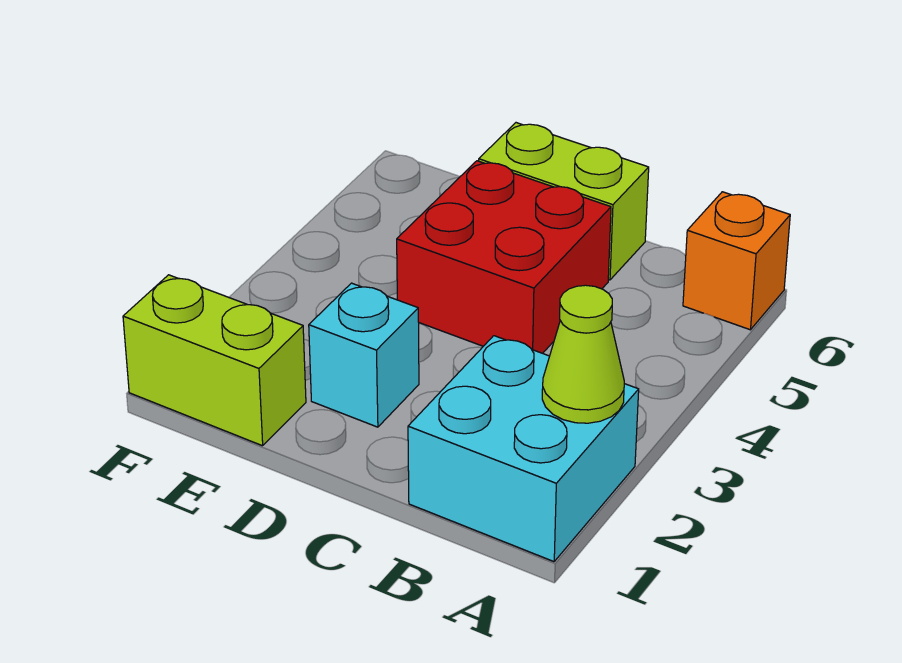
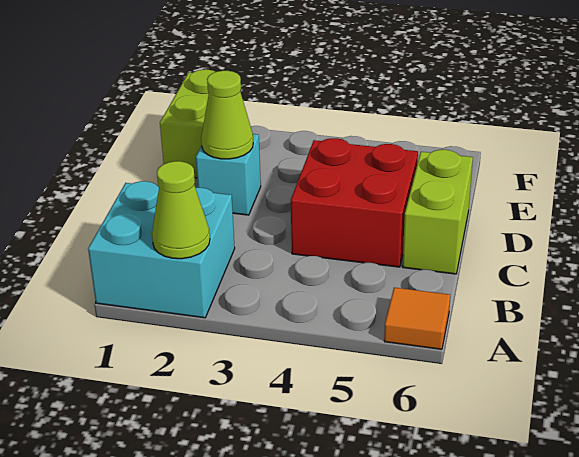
orange 1x1 brick [683,192,790,330] -> orange 1x1 tile [384,288,450,349]
none -> lime 1x1 cone [201,71,253,159]

